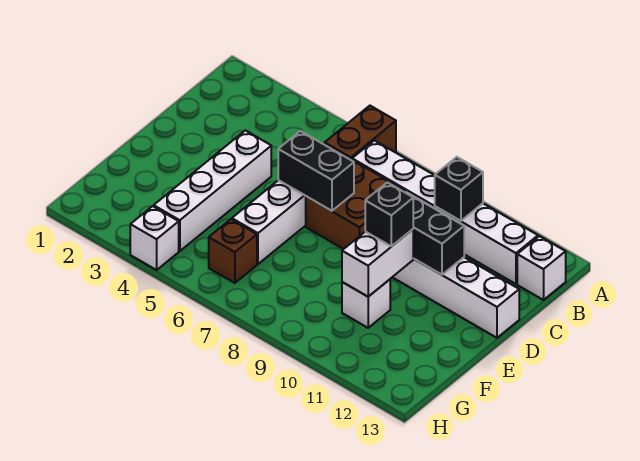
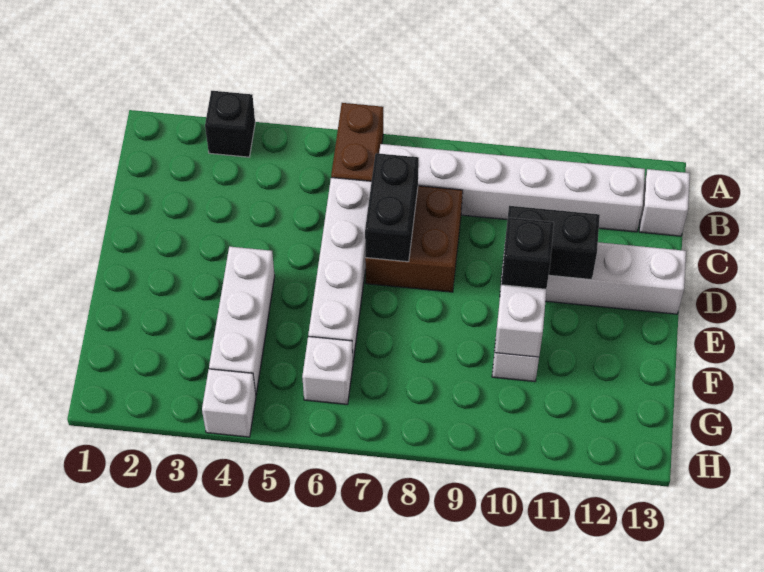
black 1x1 brick [435,157,483,221] -> black 1x1 brick moved to [205,91,255,157]
white 1x4 brick [154,130,271,251] -> white 1x3 brick [209,247,275,394]
black 1x2 brick [278,131,354,211] -> black 1x2 brick turned to [365,153,419,262]
brown 1x1 brick [209,219,257,283] -> white 1x1 brick [302,336,353,404]

